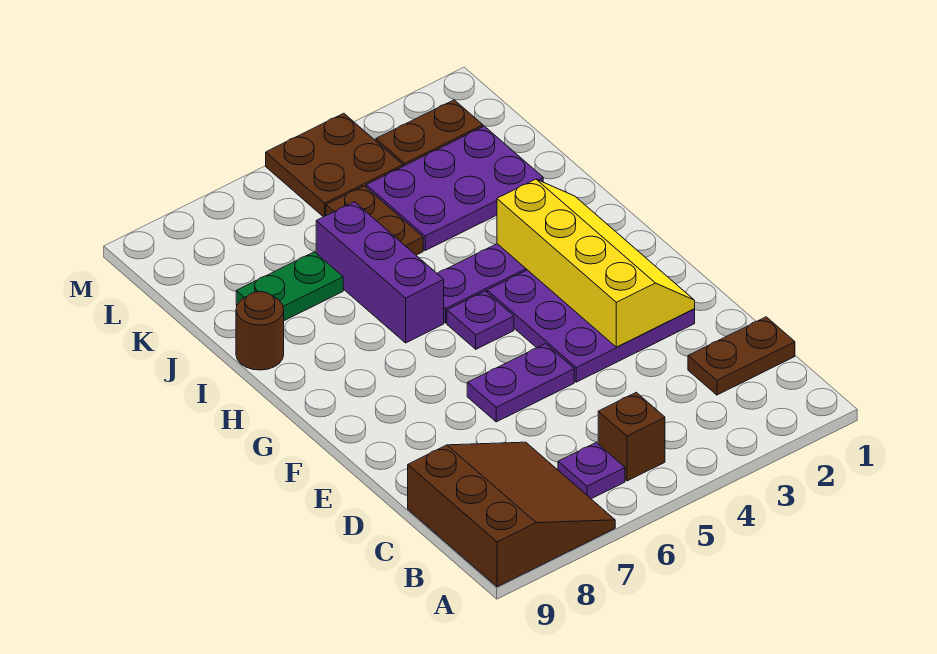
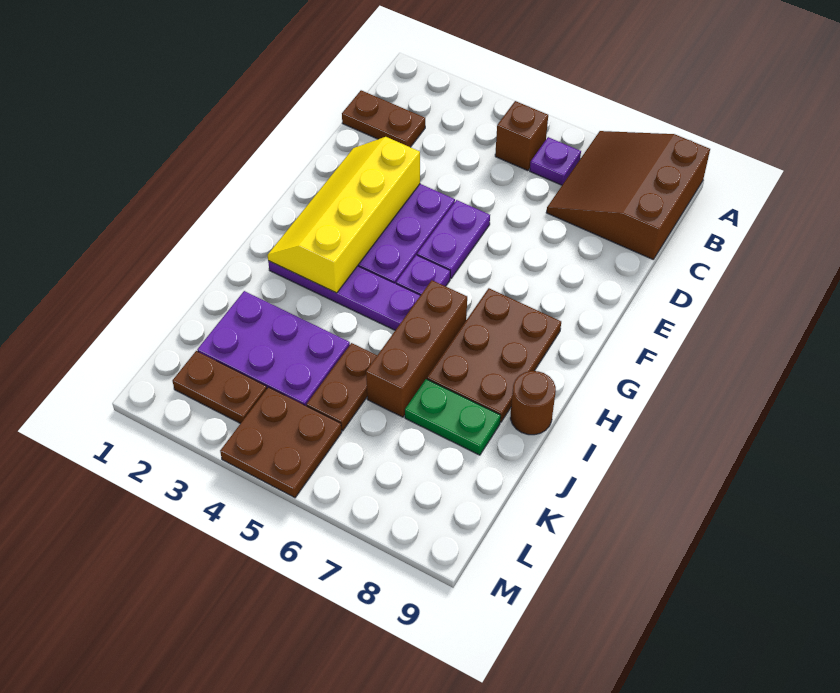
purple 1x2 plate [467,344,574,422] -> purple 1x2 plate turned to [417,200,490,279]
none -> brown 2x3 plate [427,288,561,422]
purple 1x3 brick [316,202,444,343] -> brown 1x3 brick [366,280,467,417]

